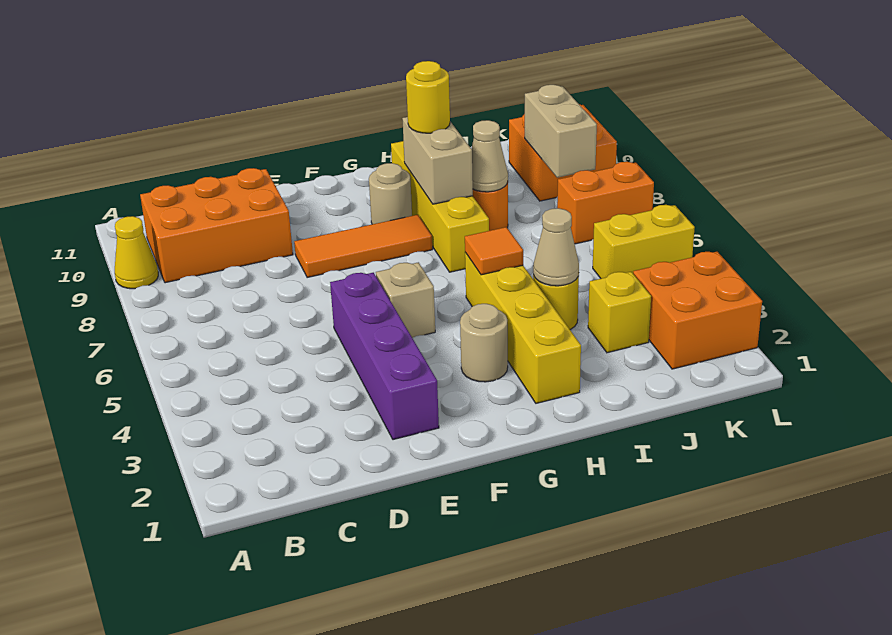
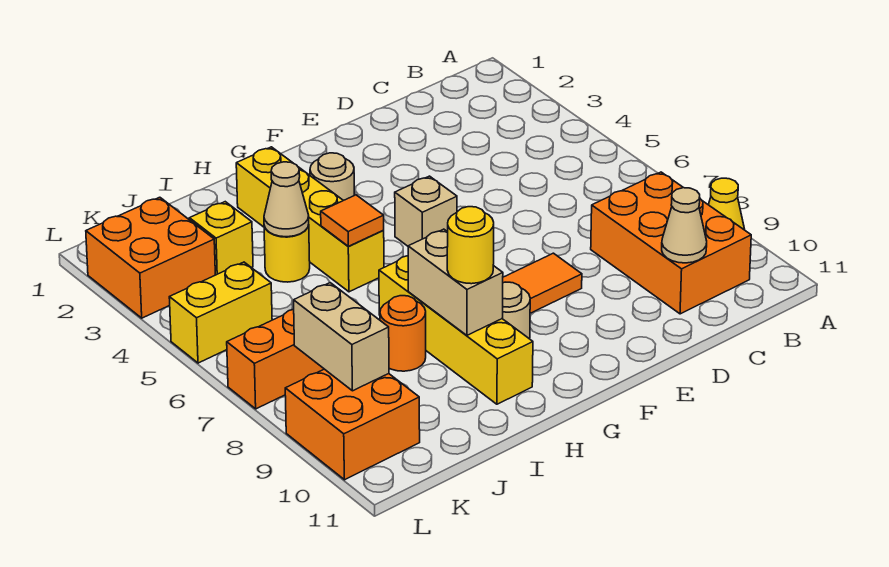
orange 2x3 brick [140,168,293,283] -> orange 2x3 brick turned to [591,172,751,314]
purple 1x4 brick [330,273,439,440] -> none
tan 1x1 cone [471,120,508,192] -> tan 1x1 cone moved to [662,188,707,263]

